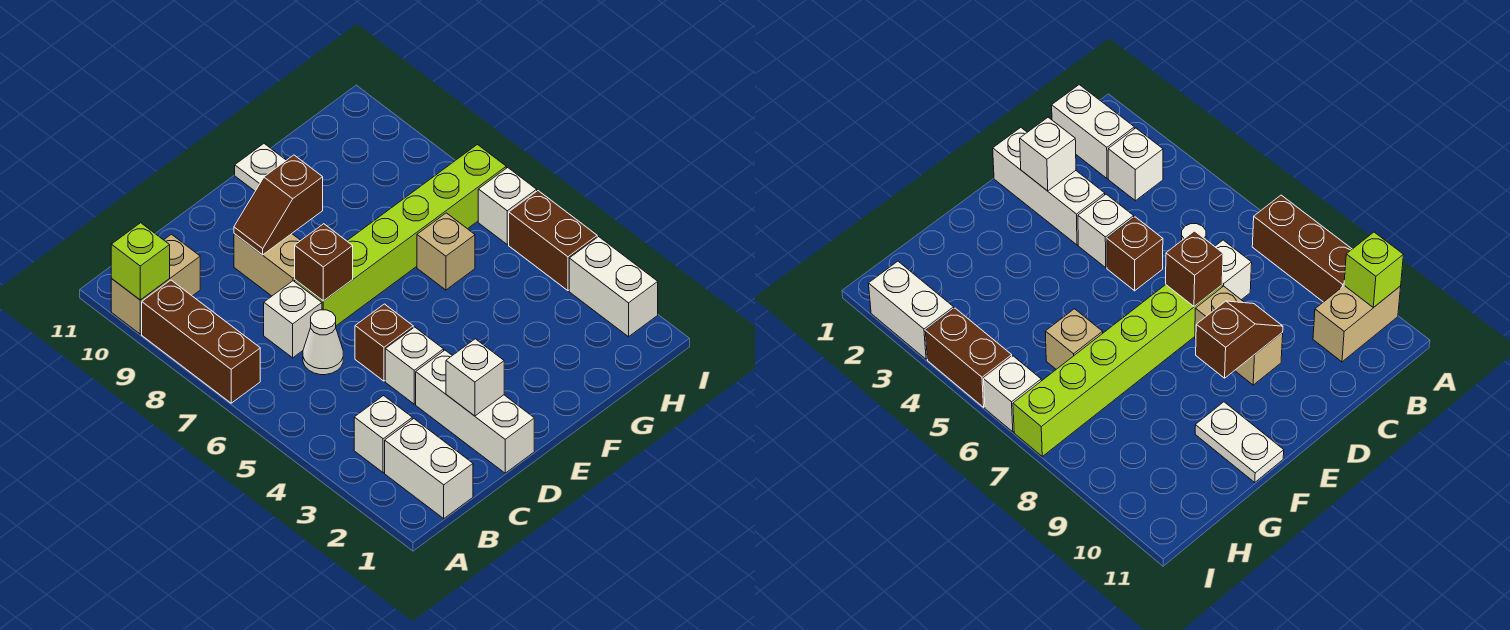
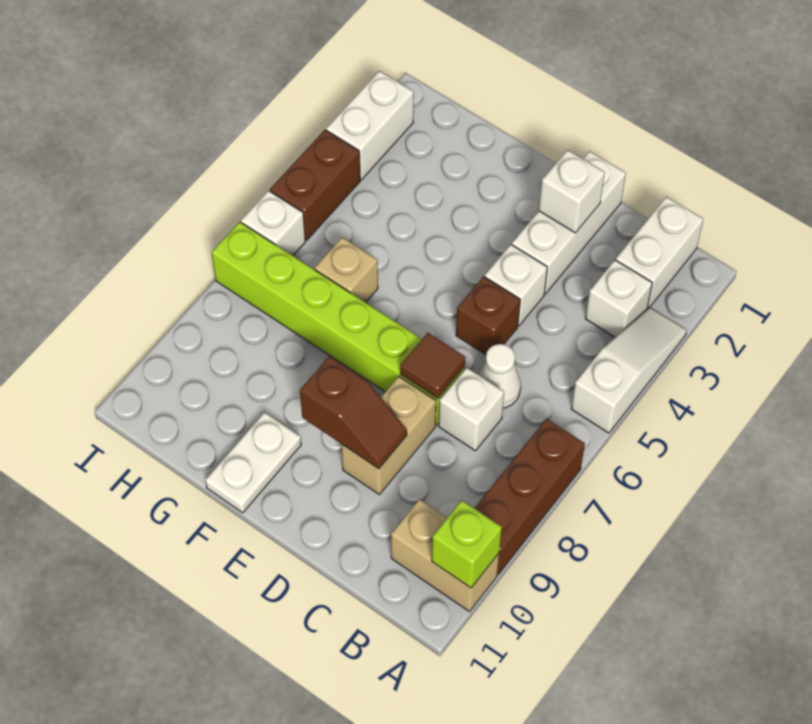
none -> white 1x3 slope [571,307,687,433]
brown 1x1 brick [295,224,353,301] -> brown 1x1 tile [400,333,465,398]

